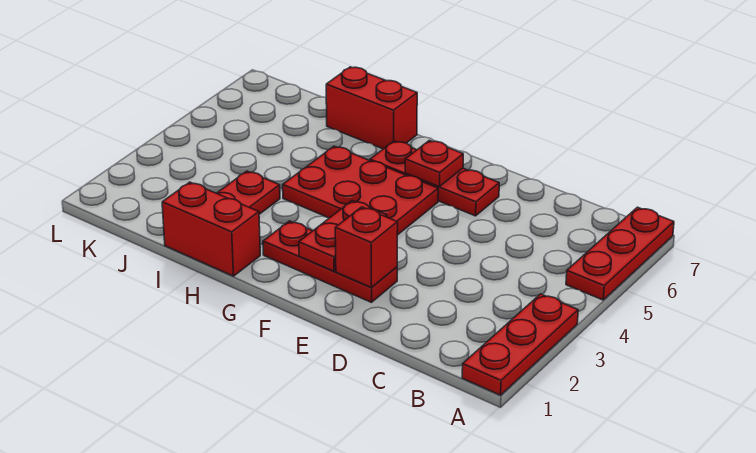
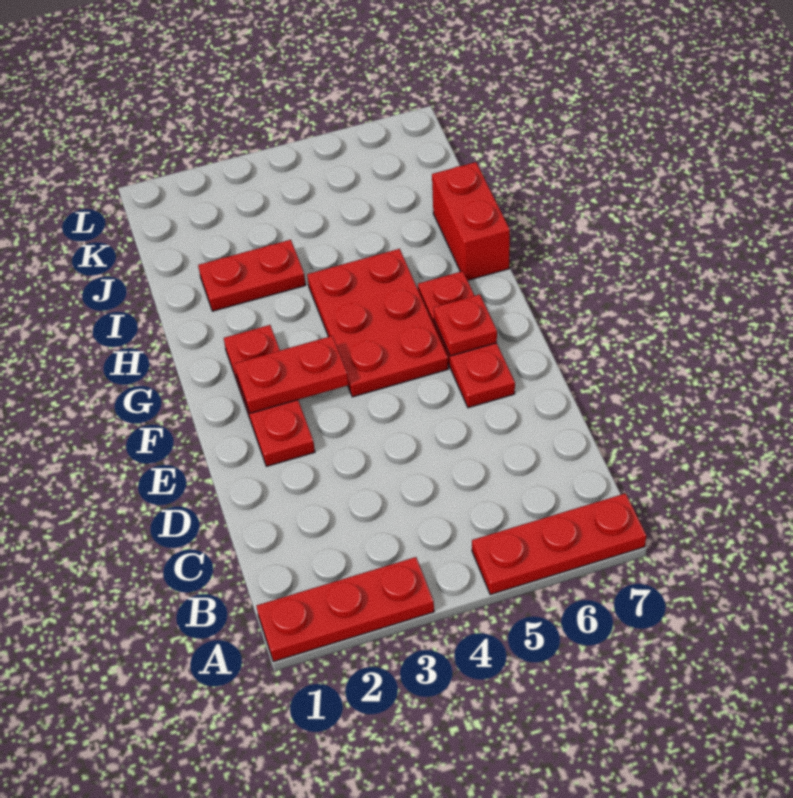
red 1x1 brick [335,207,398,288] -> none
red 1x2 brick [162,182,260,276] -> none

